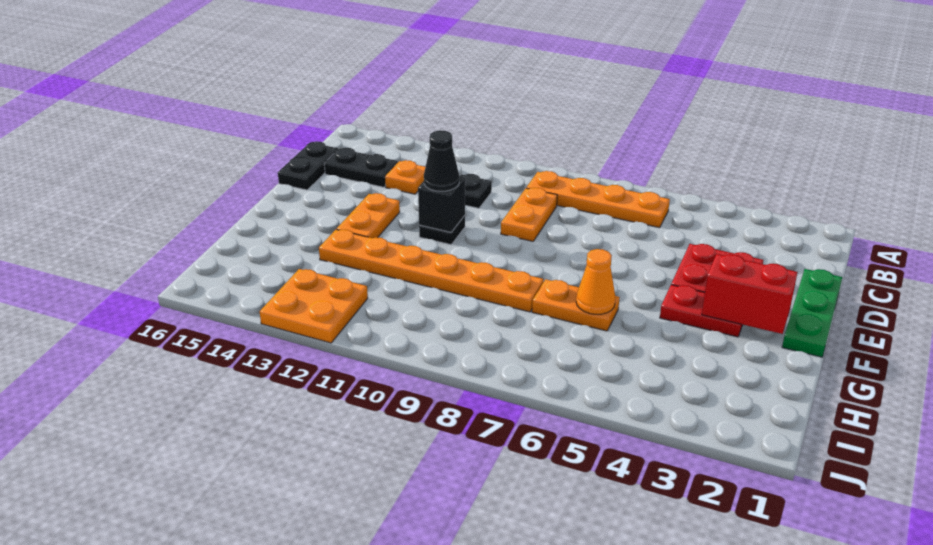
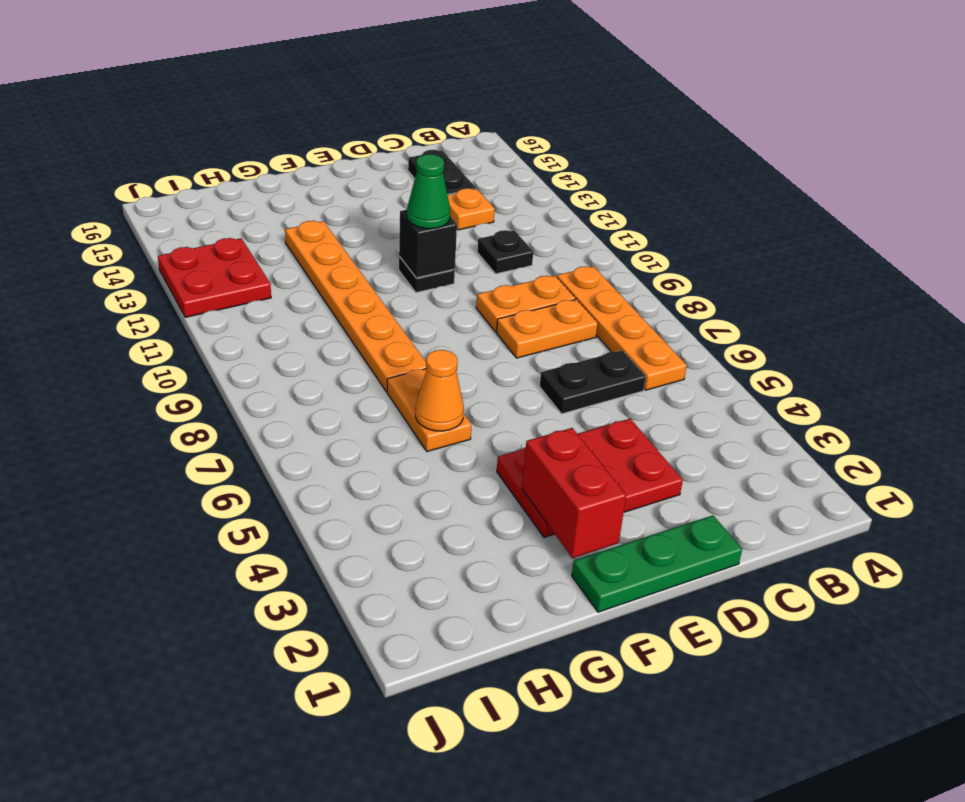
black 1x2 plate [278,141,338,190] -> black 1x2 plate moved to [540,350,646,414]
black 1x1 cone [424,130,459,191] -> green 1x1 cone [407,154,450,229]
orange 1x2 plate [337,193,400,238] -> orange 1x2 plate moved to [497,299,598,358]
orange 2x2 plate [260,269,368,343] -> red 2x2 plate [158,238,271,317]

